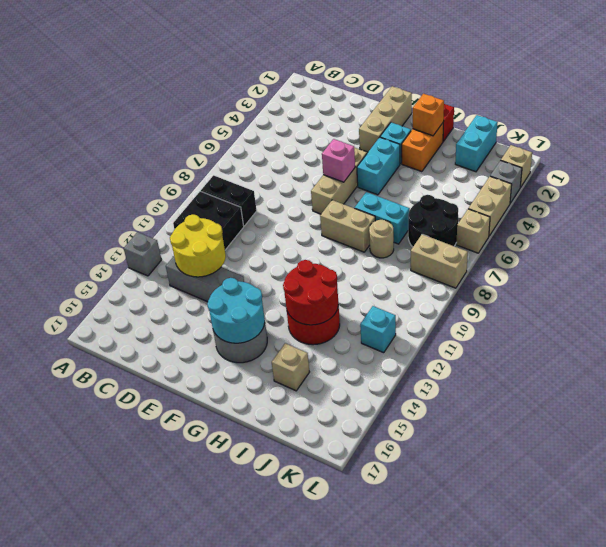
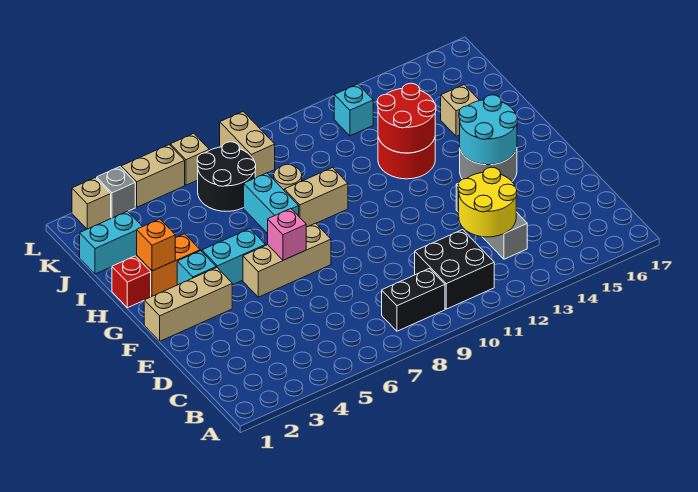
grey 1x1 brick [124,232,162,276] -> none
black 1x2 brick [201,175,257,226] -> black 1x2 brick turned to [382,269,445,331]
tan 1x2 brick [320,200,375,252] -> tan 1x2 brick turned to [284,168,348,227]

